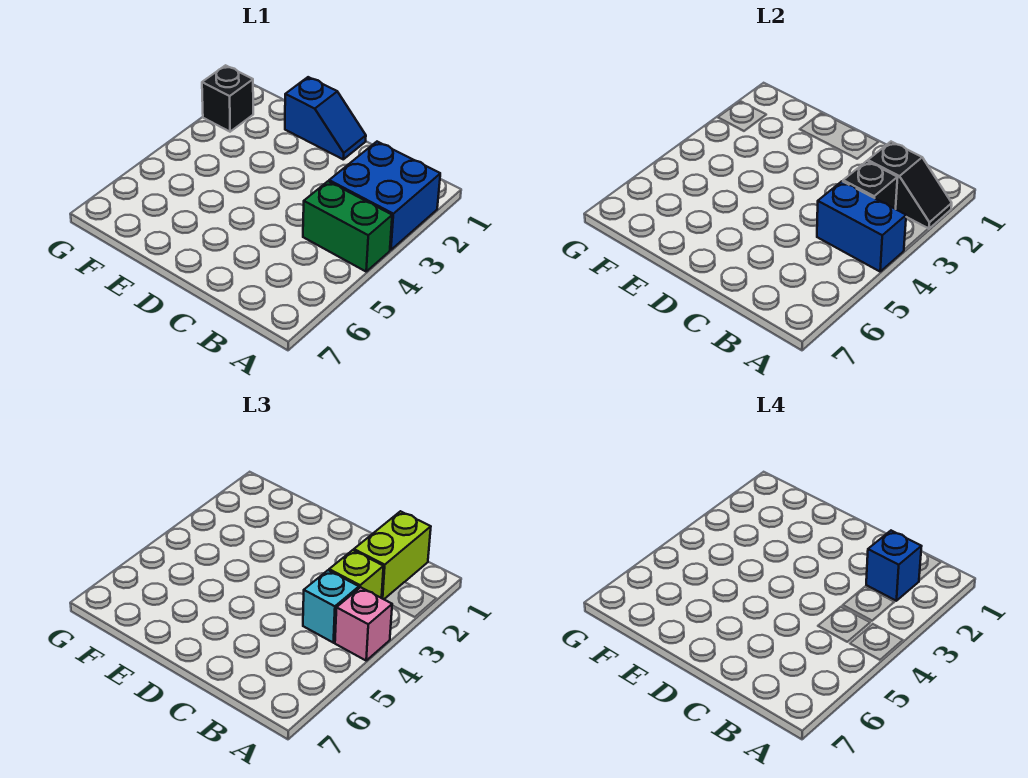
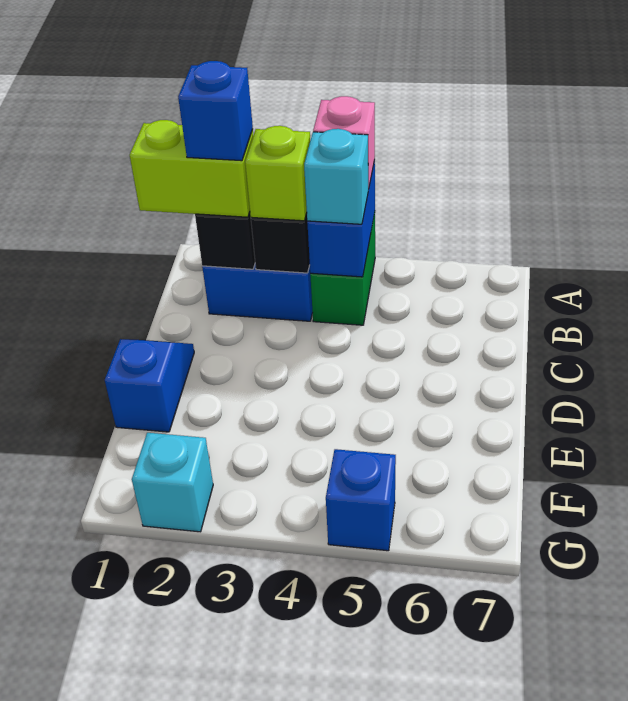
black 1x1 brick [202,65,253,132] -> cyan 1x1 brick [132,433,213,532]
none -> blue 1x1 brick [326,449,396,551]

